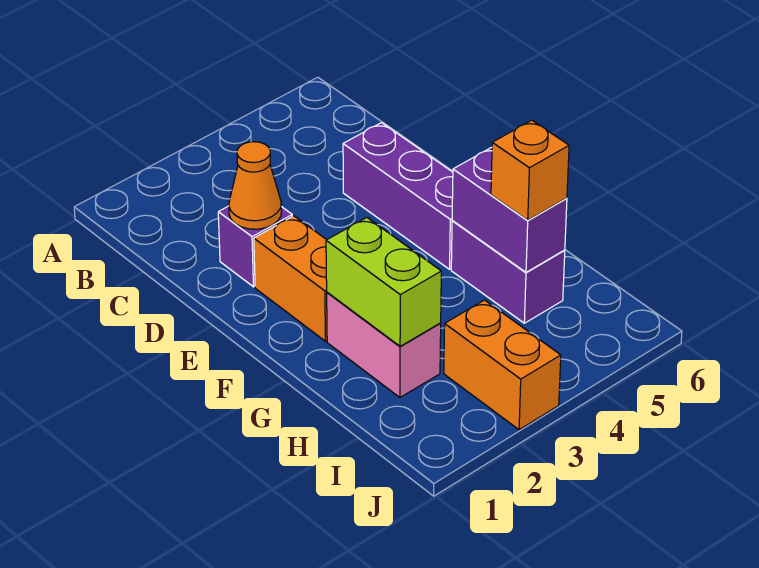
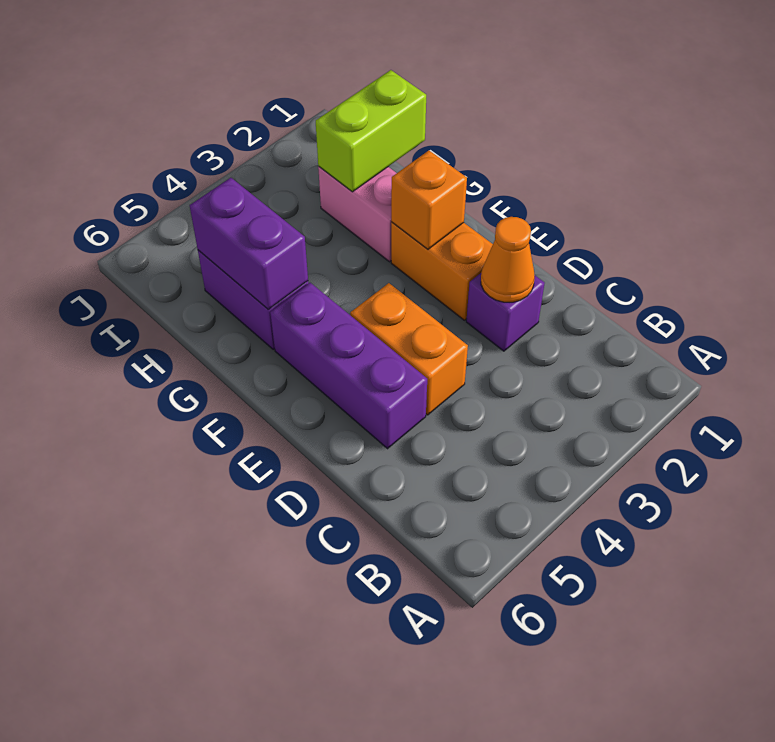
lime 1x2 brick [326,218,441,346] -> lime 1x2 brick turned to [316,70,426,192]
orange 1x1 brick [491,120,569,220] -> orange 1x1 brick moved to [391,151,467,249]
orange 1x2 brick [444,300,561,430] -> orange 1x2 brick moved to [350,283,468,415]

